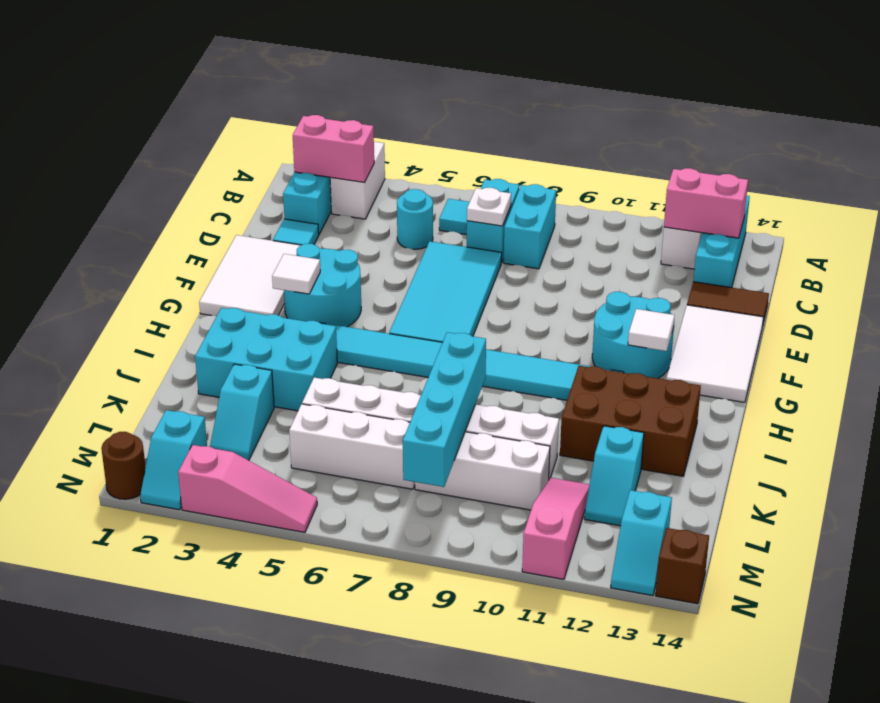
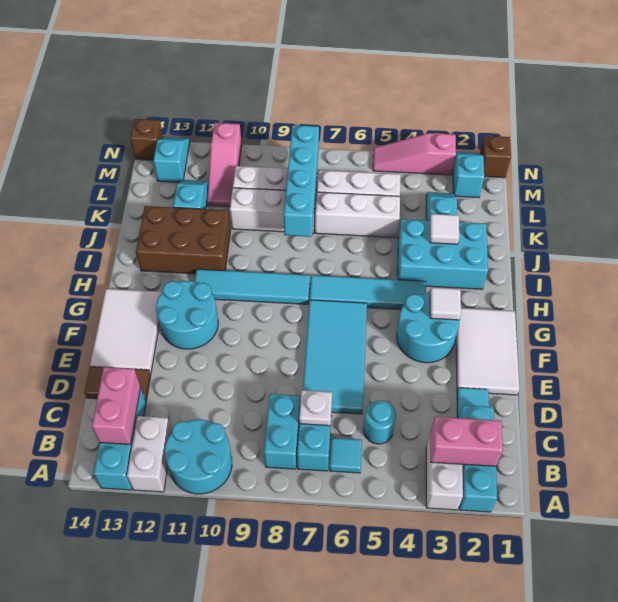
none -> cyan 2x2 round brick [165,420,232,494]
pink 1x2 brick [664,168,748,238] -> pink 1x2 brick turned to [92,367,141,444]
white 1x1 tile [628,309,675,351] -> white 1x1 tile moved to [430,214,459,244]
brown 1x1 round brick [101,432,146,499] -> brown 1x1 brick [480,136,511,178]

